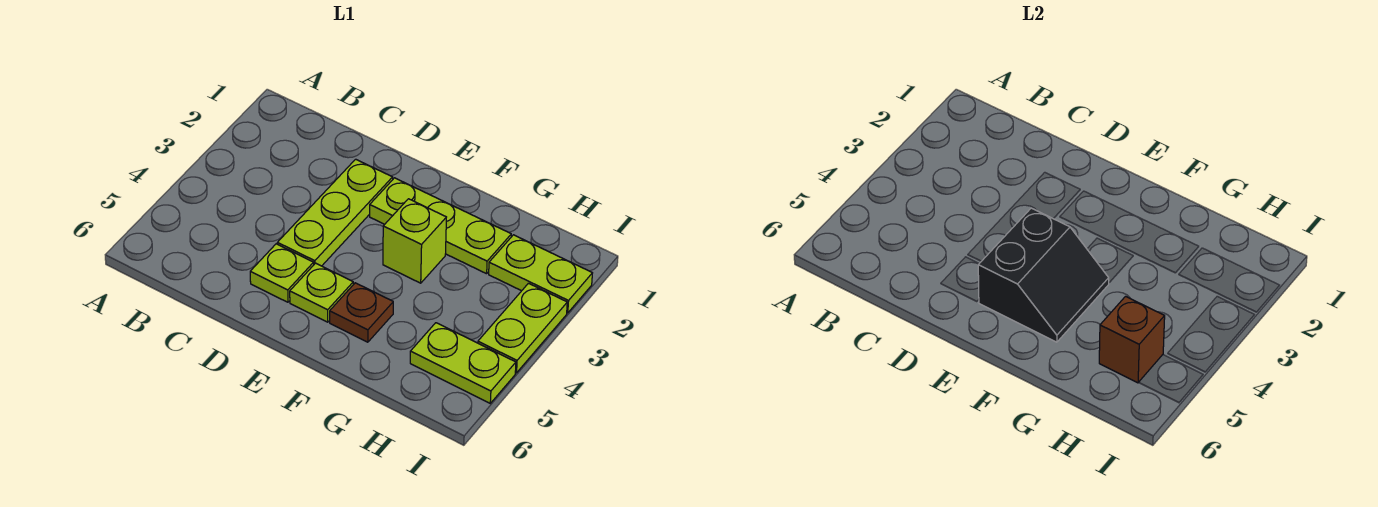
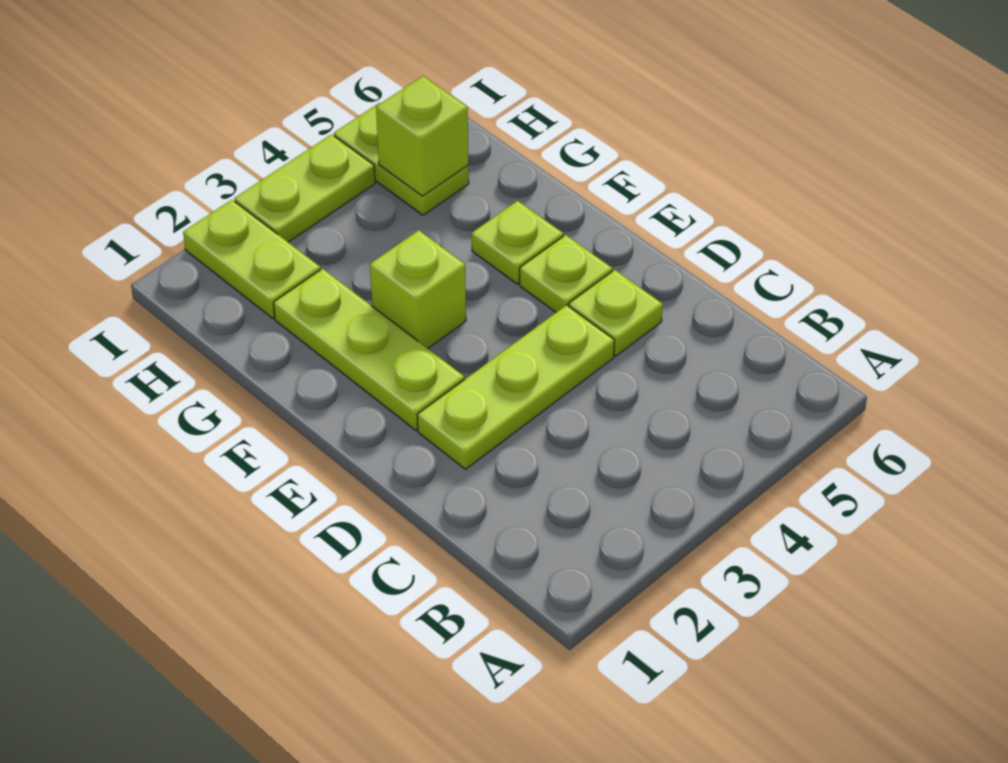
black 2x2 slope [978,208,1109,342] -> none
brown 1x1 plate [330,283,393,342] -> lime 1x1 plate [472,201,563,284]
brown 1x1 brick [1099,296,1165,383] -> lime 1x1 brick [376,76,468,196]

